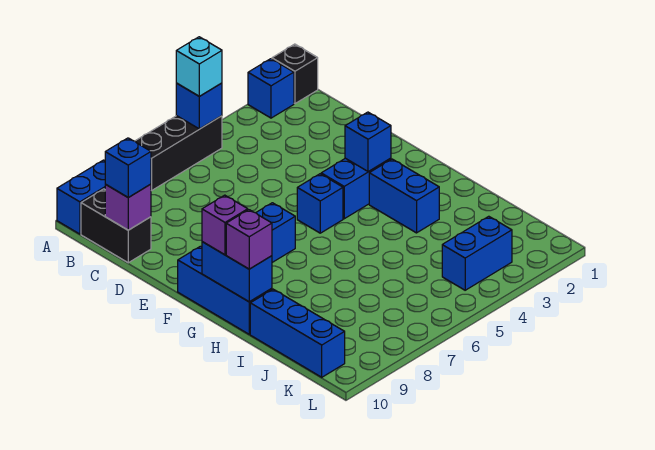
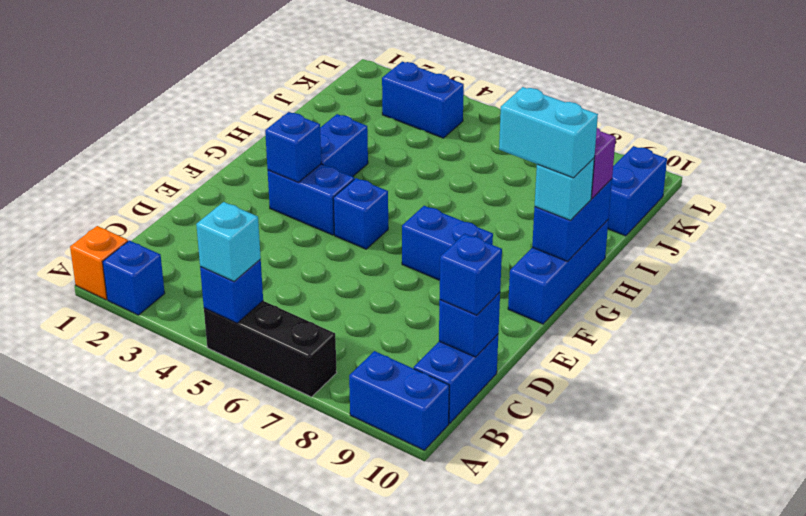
black 1x1 brick [272,44,318,104] -> orange 1x1 brick [70,226,128,300]
black 1x2 brick [81,189,151,263] -> blue 1x2 brick [414,334,498,423]
purple 1x1 brick [105,184,151,230] -> blue 1x1 brick [439,292,500,357]
none -> cyan 1x2 brick [499,87,598,178]
purple 1x1 brick [202,195,248,255] -> cyan 1x1 brick [535,158,594,220]
blue 1x3 brick [250,289,345,377] -> blue 1x2 brick [608,146,667,236]

